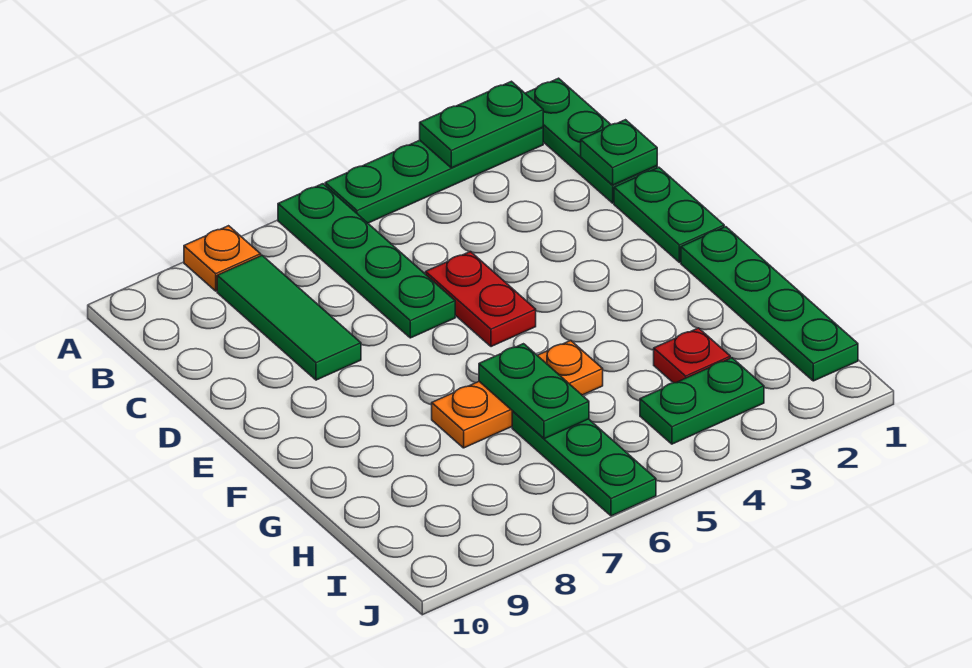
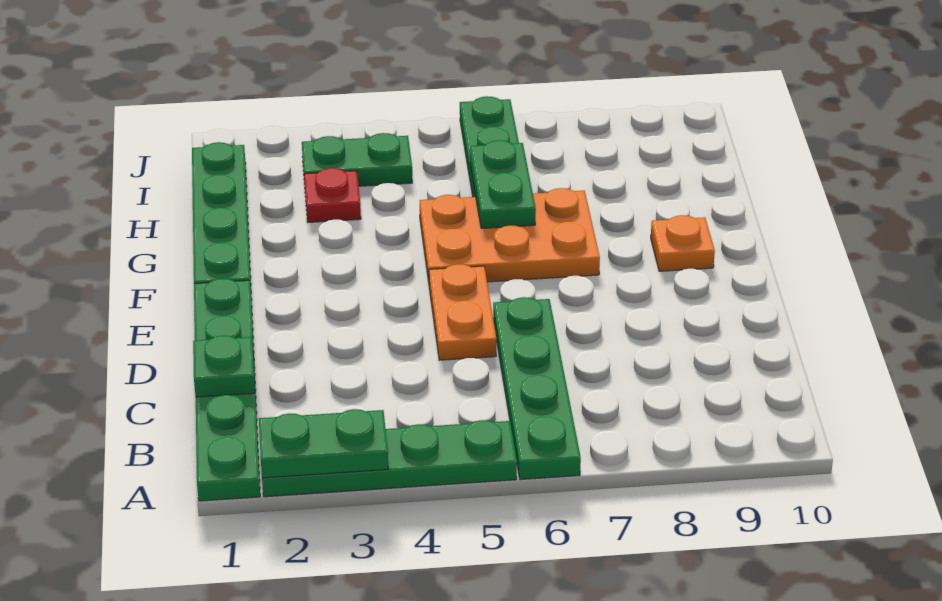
orange 1x1 plate [184,226,261,291] -> orange 1x1 plate moved to [651,215,715,271]
green 1x3 tile [217,256,361,380] -> none
red 1x2 plate [426,252,536,347] -> orange 1x2 plate [429,264,496,360]
orange 1x3 plate [432,341,603,448] -> orange 2x3 plate [420,188,600,282]

